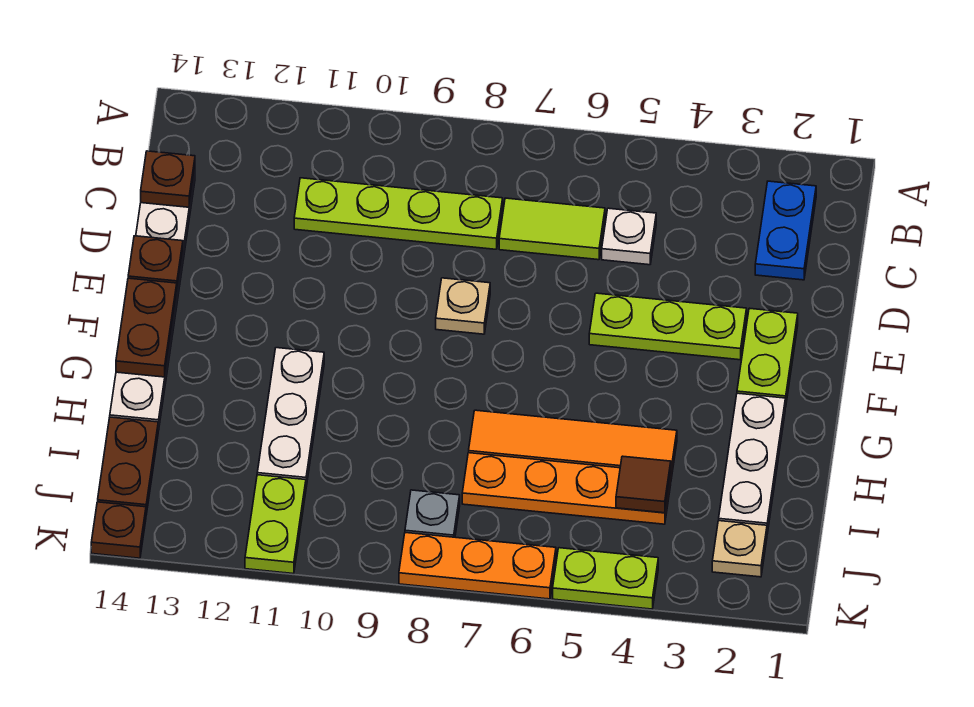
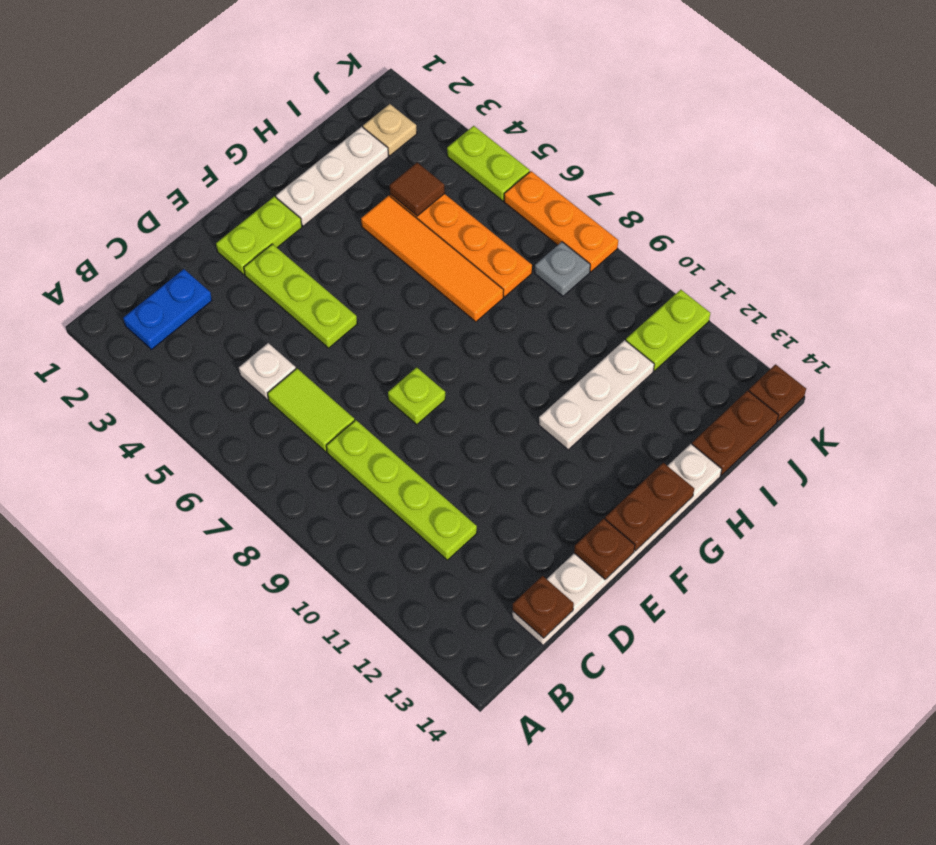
tan 1x1 plate [436,278,490,334] -> lime 1x1 plate [388,367,445,425]

